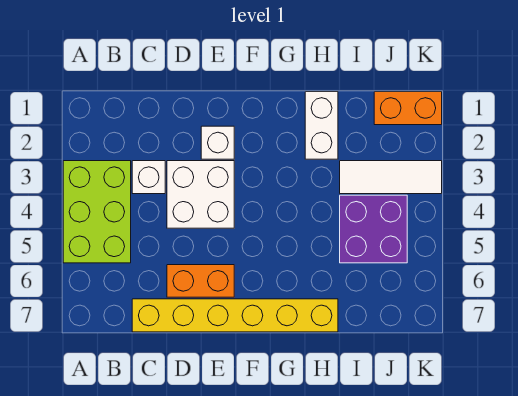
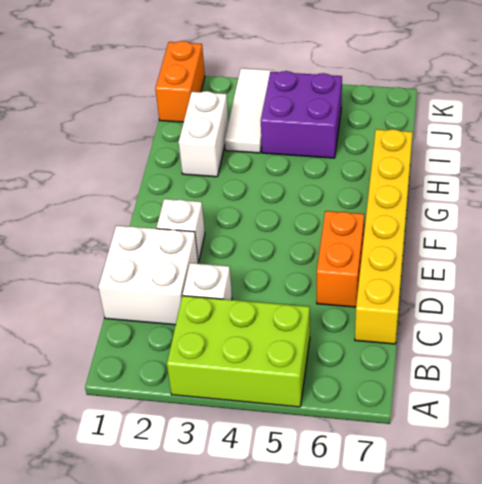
white 2x2 brick [167,161,234,228] -> white 2x2 brick moved to [98,226,198,325]
white 1x2 brick [305,92,338,159] -> white 1x2 brick turned to [179,91,229,177]

